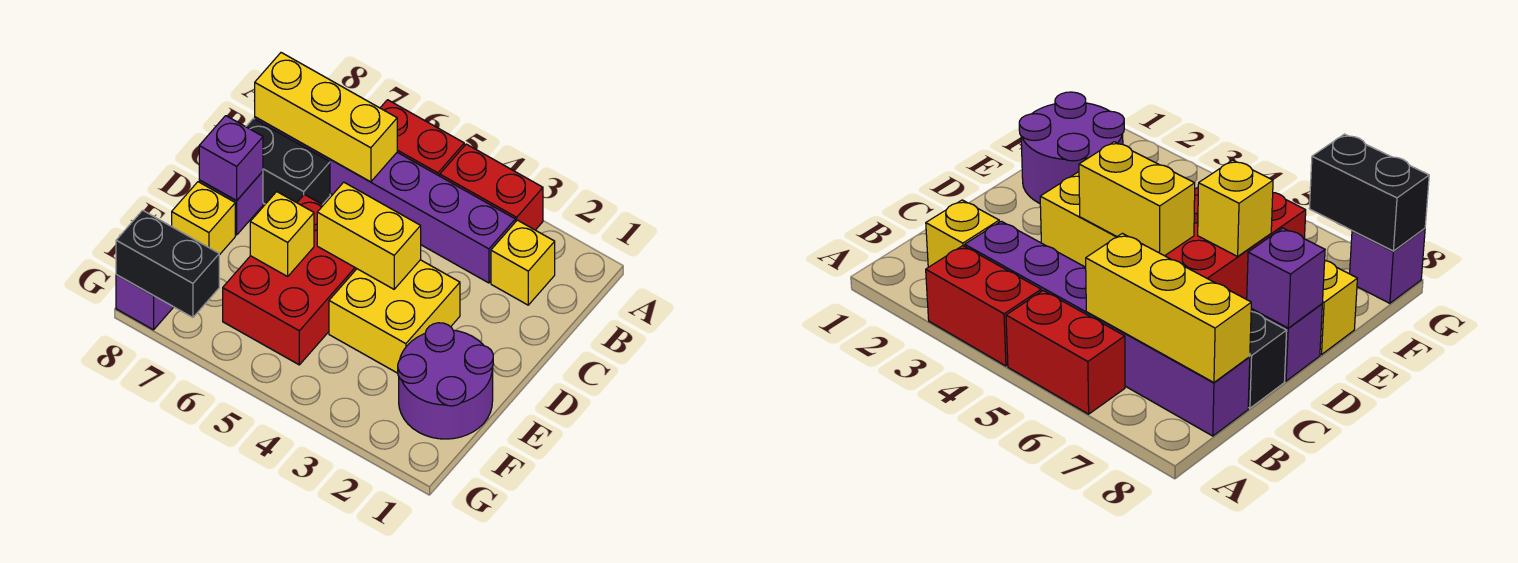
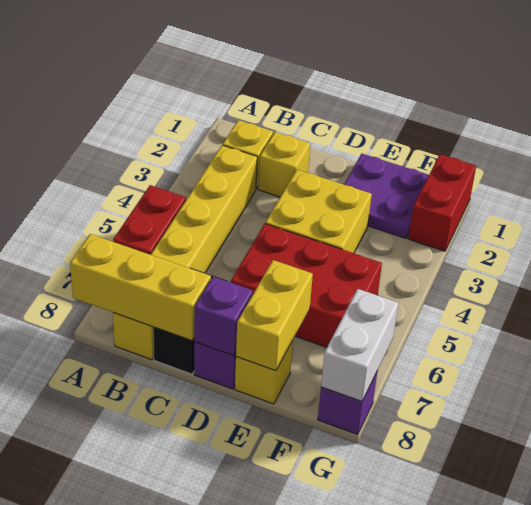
red 1x2 brick [440,144,543,230] -> red 1x2 brick moved to [408,154,476,251]
purple 1x6 brick [255,117,515,283] -> yellow 1x6 brick [113,145,257,360]
yellow 1x3 brick [255,53,397,182] -> yellow 1x3 brick turned to [70,234,211,341]
yellow 1x2 brick [317,182,421,289] -> yellow 1x2 brick moved to [236,260,313,371]
purple 2x2 round brick [398,323,493,439] -> purple 2x2 plate [344,154,429,238]
yellow 1x1 brick [250,192,314,276] -> yellow 1x1 brick moved to [258,132,310,197]
black 1x2 brick [116,210,219,317] -> white 1x2 brick [321,289,398,402]

